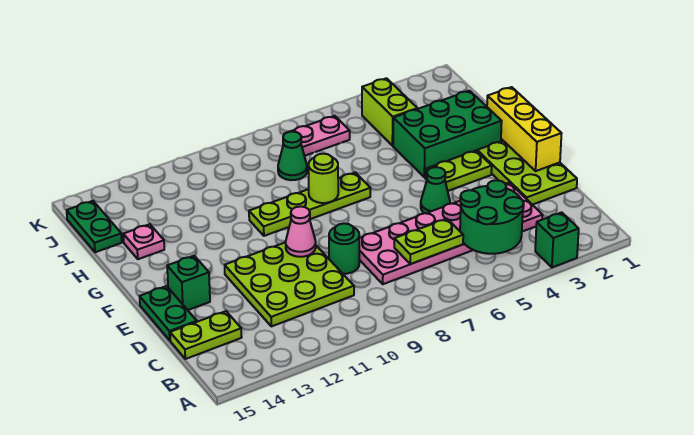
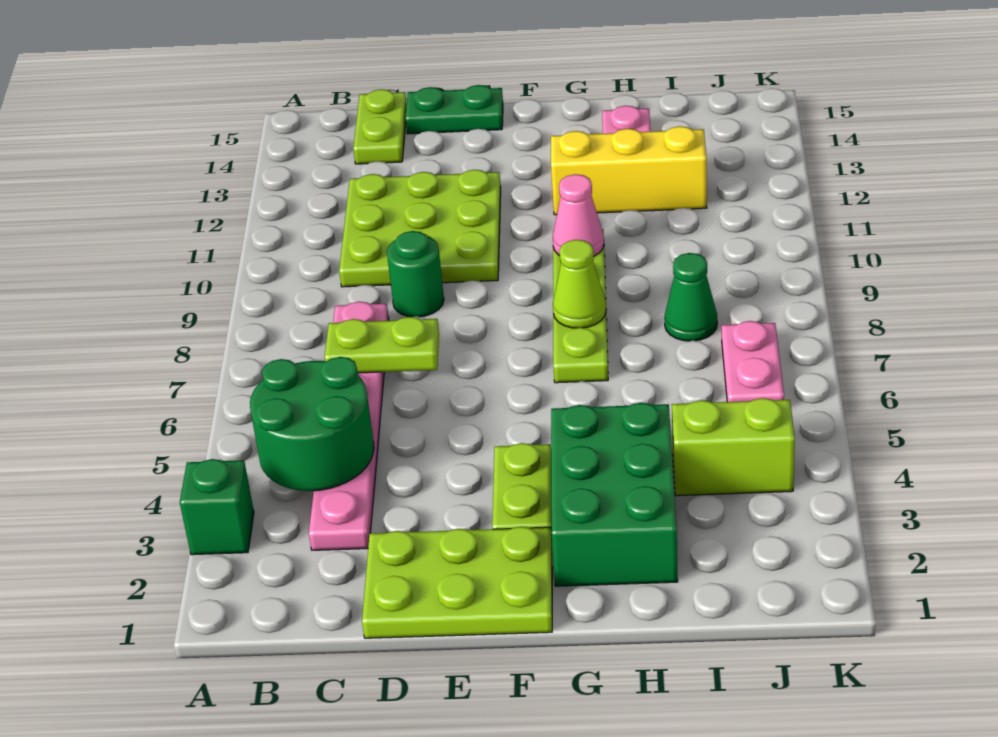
pink 2x6 plate [359,183,543,284] -> pink 1x6 plate [309,302,389,550]
lime 1x2 plate [394,219,463,264] -> lime 1x2 plate turned to [325,317,439,373]
yellow 1x3 brick [487,87,562,171] -> yellow 1x3 brick moved to [551,126,707,215]
green 1x1 cone [421,167,450,213] -> none
pink 1x1 cone [286,206,316,257] -> pink 1x1 cone moved to [553,174,604,256]
green 1x1 brick [167,256,210,310] -> none
lime 1x1 round brick [308,154,338,203] -> lime 1x1 cone [553,240,606,328]
green 1x2 plate [67,201,122,252] -> none

